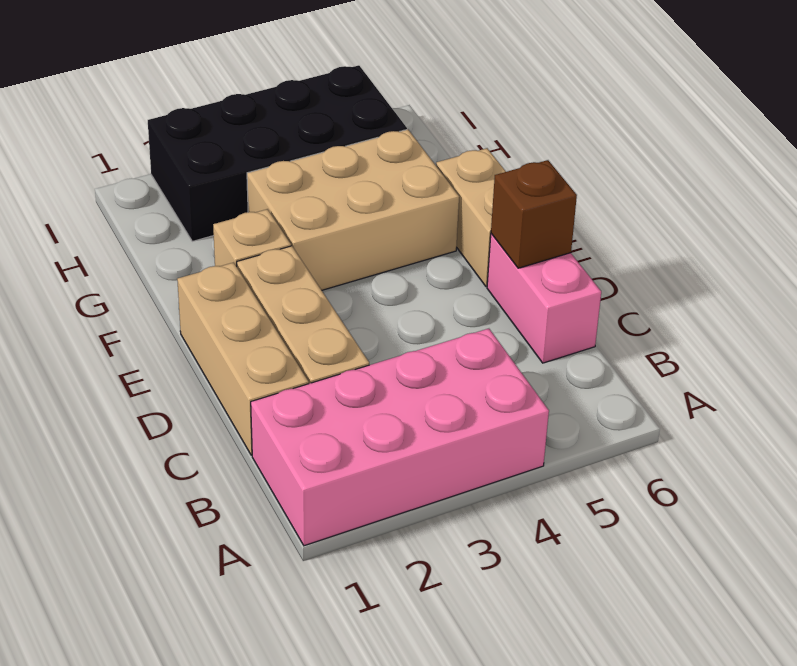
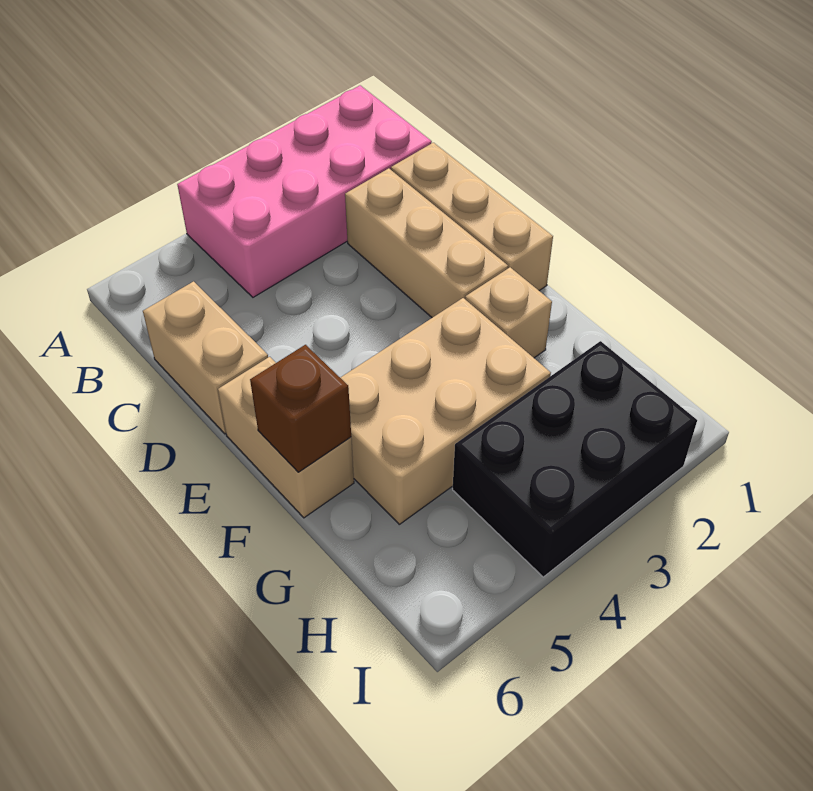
pink 1x2 brick [487,234,601,363] -> tan 1x2 brick [143,281,268,434]
brown 1x1 brick [491,160,577,268] -> brown 1x1 brick moved to [250,345,351,472]
black 2x4 brick [148,65,407,241] -> black 2x3 brick [453,341,697,577]

